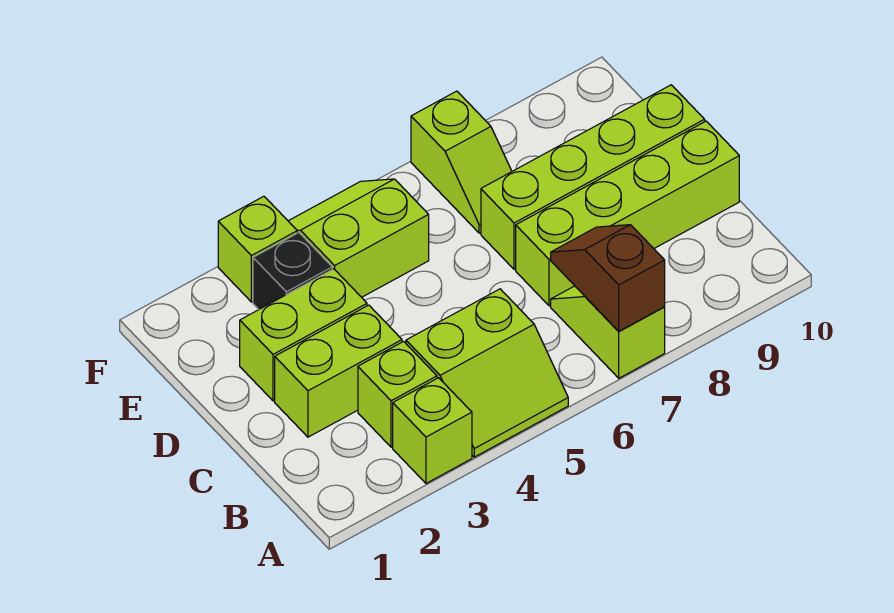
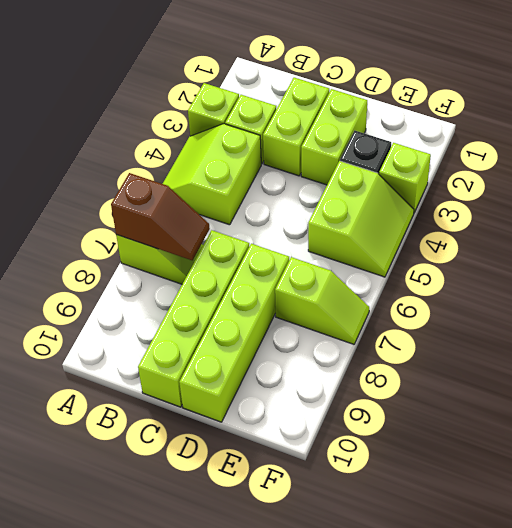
lime 1x2 slope [411,91,512,233] -> lime 1x2 slope turned to [275,257,369,344]

